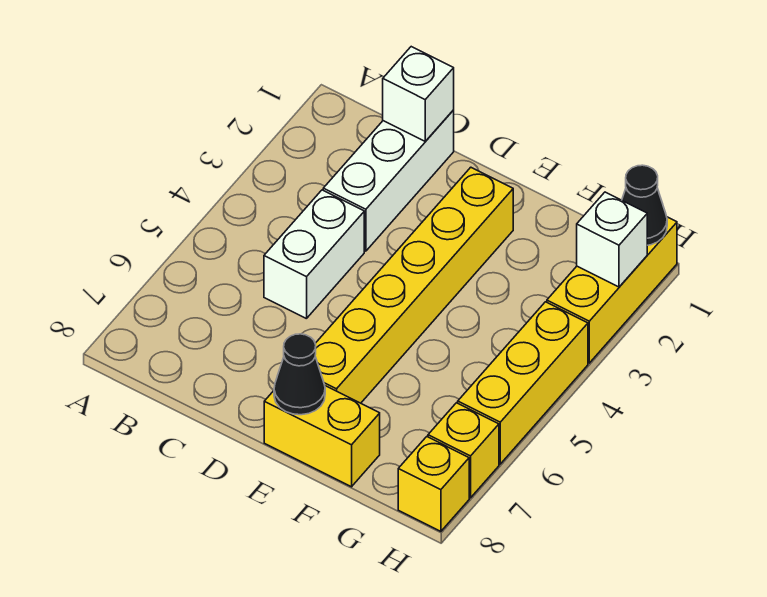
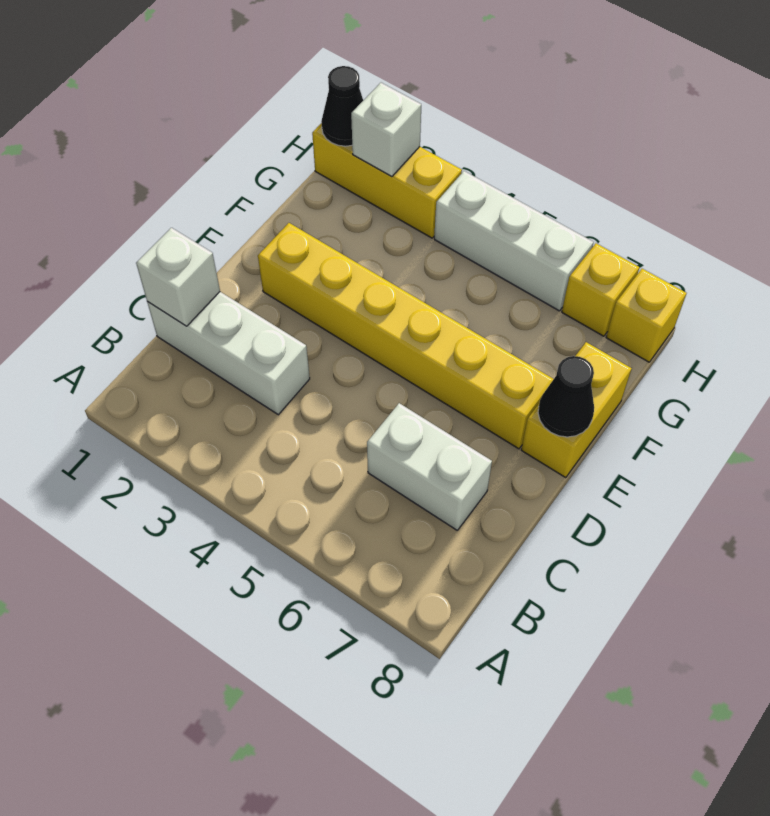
white 1x2 brick [264,190,364,319] -> white 1x2 brick moved to [367,403,492,530]
yellow 1x3 brick [458,302,588,464] -> white 1x3 brick [434,171,593,311]

